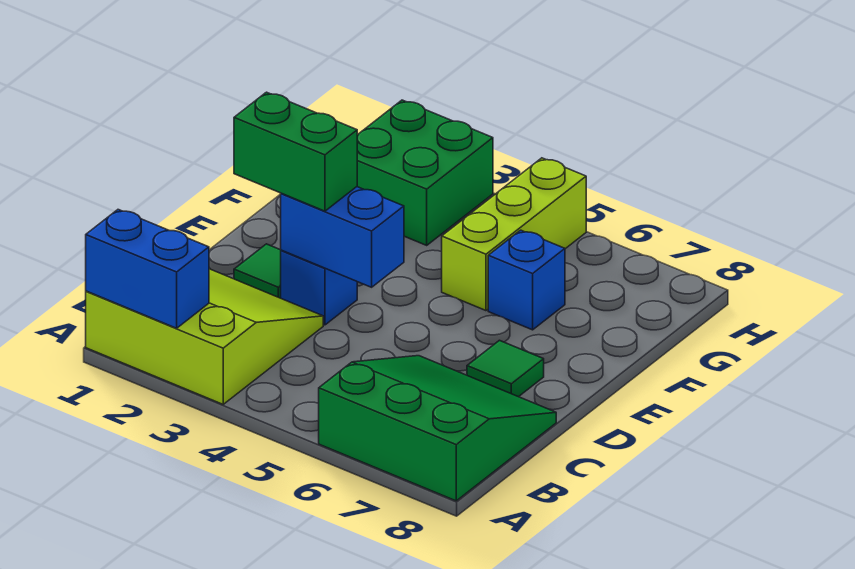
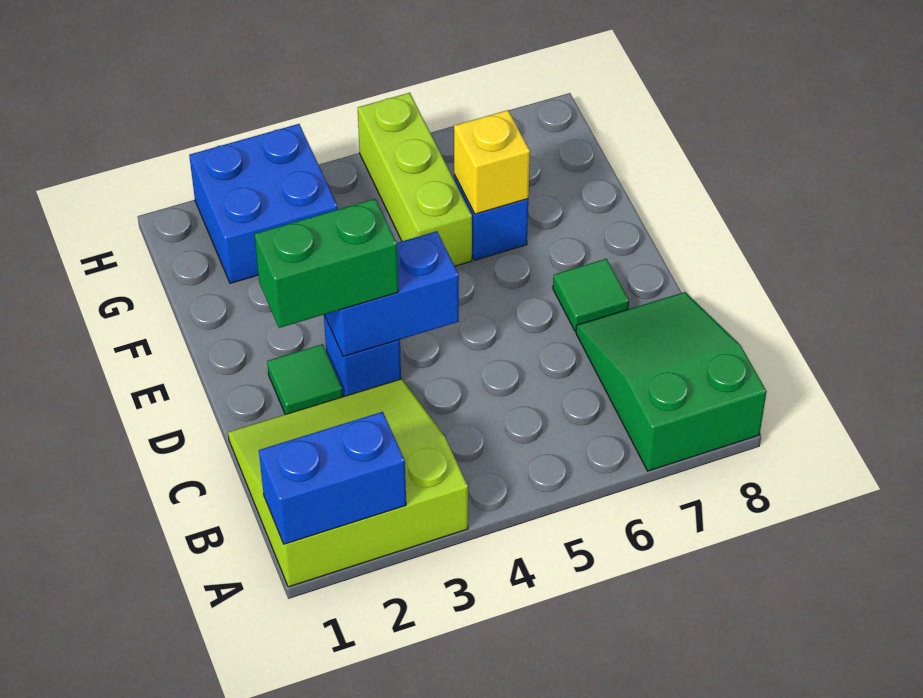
green 3x3 slope [319,356,556,501] -> green 2x3 slope [576,292,767,471]
none -> yellow 1x1 brick [454,110,530,214]
green 2x2 brick [357,100,493,245] -> blue 2x2 brick [189,124,338,283]

